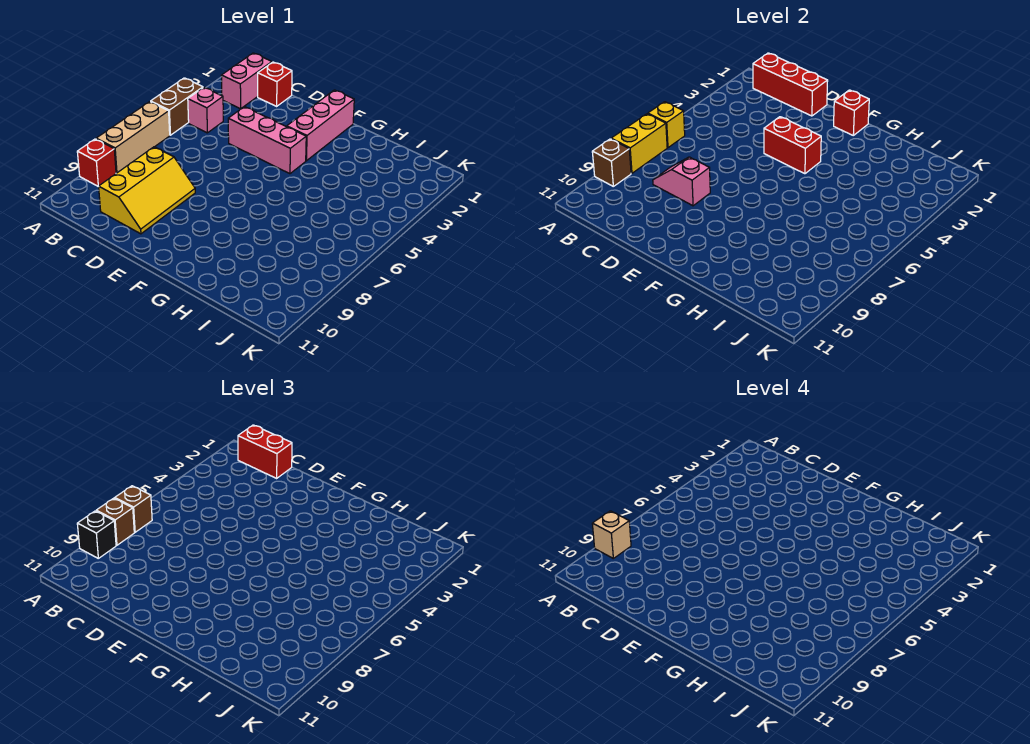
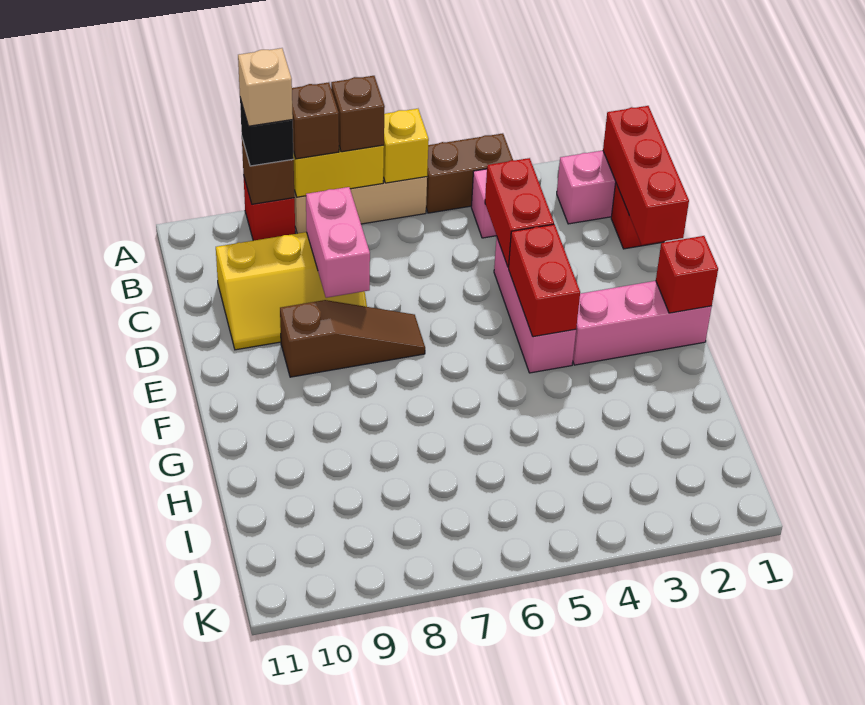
red 1x2 brick [238,425,292,478] -> red 1x2 brick moved to [485,158,554,267]
pink 1x2 slope [653,157,710,206] -> pink 1x2 brick [306,187,370,298]
none -> brown 1x3 slope [280,300,425,377]

